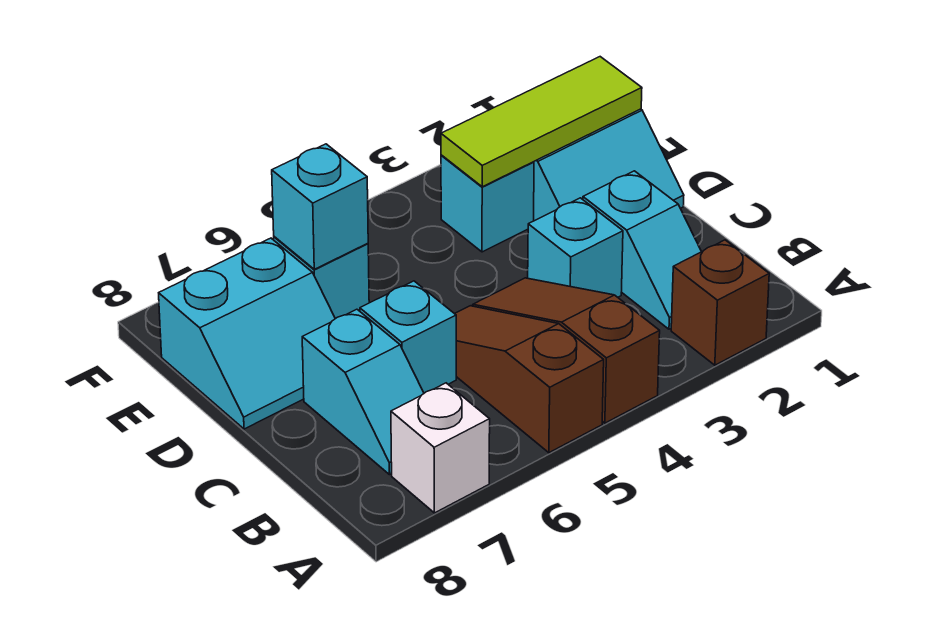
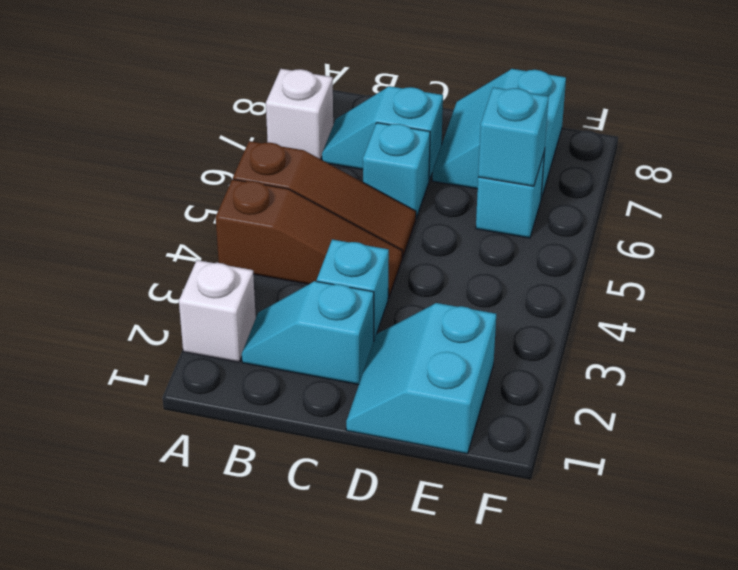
brown 1x1 brick [671,240,769,365] -> white 1x1 brick [179,260,256,362]
lime 1x3 tile [441,57,642,187] -> none
cyan 1x1 brick [441,155,534,252] -> none

